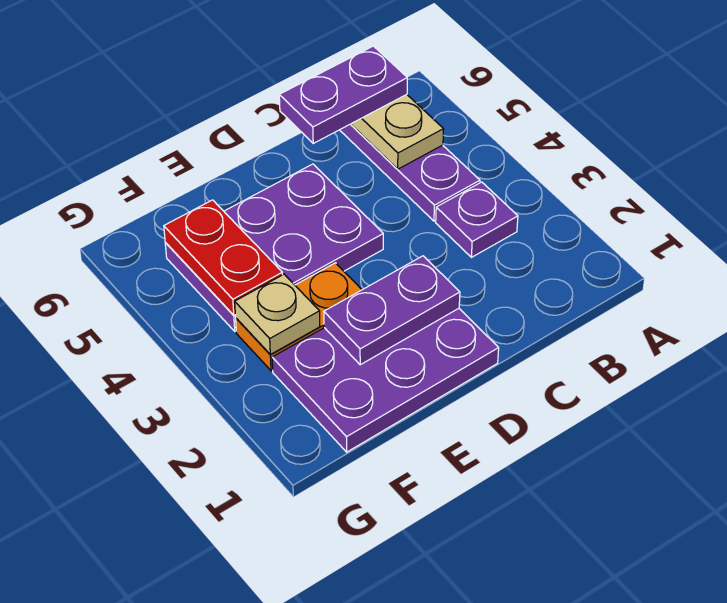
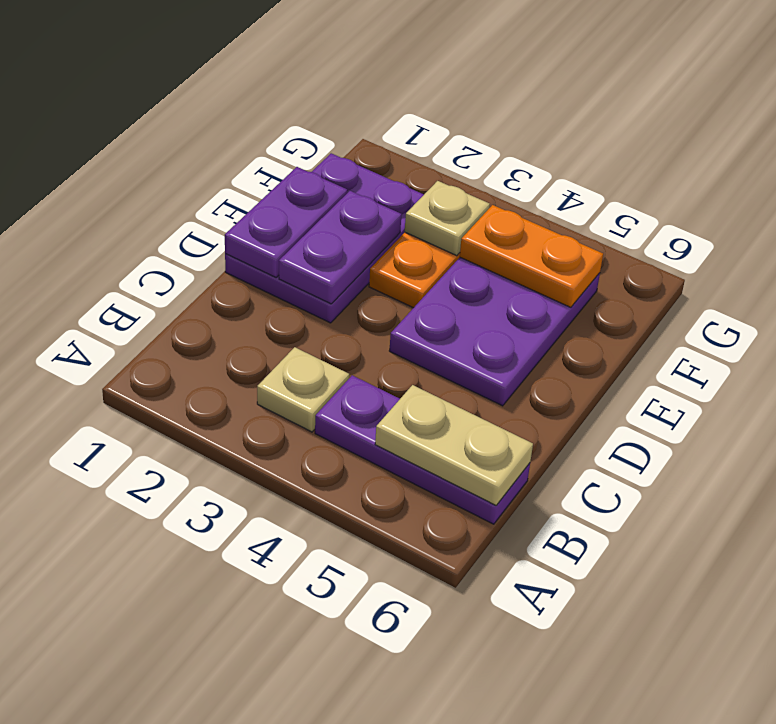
purple 1x1 plate [436,182,518,257] -> tan 1x1 plate [257,347,349,432]
purple 1x2 plate [279,46,407,143] -> purple 1x2 plate moved to [225,167,347,277]
red 1x2 plate [164,200,282,315] -> orange 1x2 plate [460,205,603,307]

